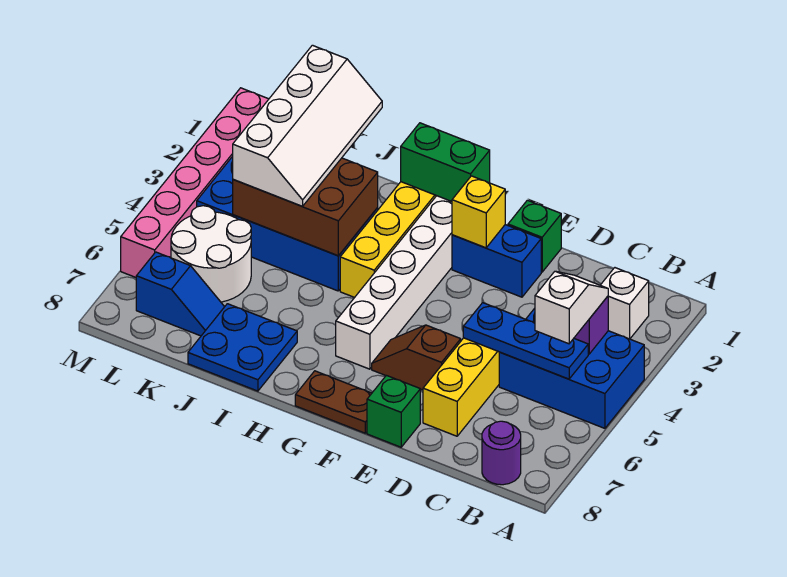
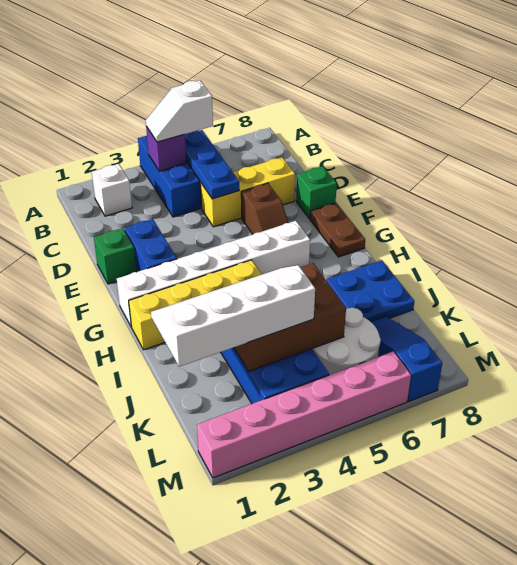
purple 1x1 round brick [482,421,521,485] -> none
yellow 1x1 brick [452,176,505,248] -> none
green 1x2 brick [401,123,490,201] -> none
brown 2x3 brick [233,158,378,256] -> brown 2x3 brick turned to [234,263,346,371]
blue 1x2 slope [136,252,224,336] -> blue 1x3 slope [371,316,442,401]

